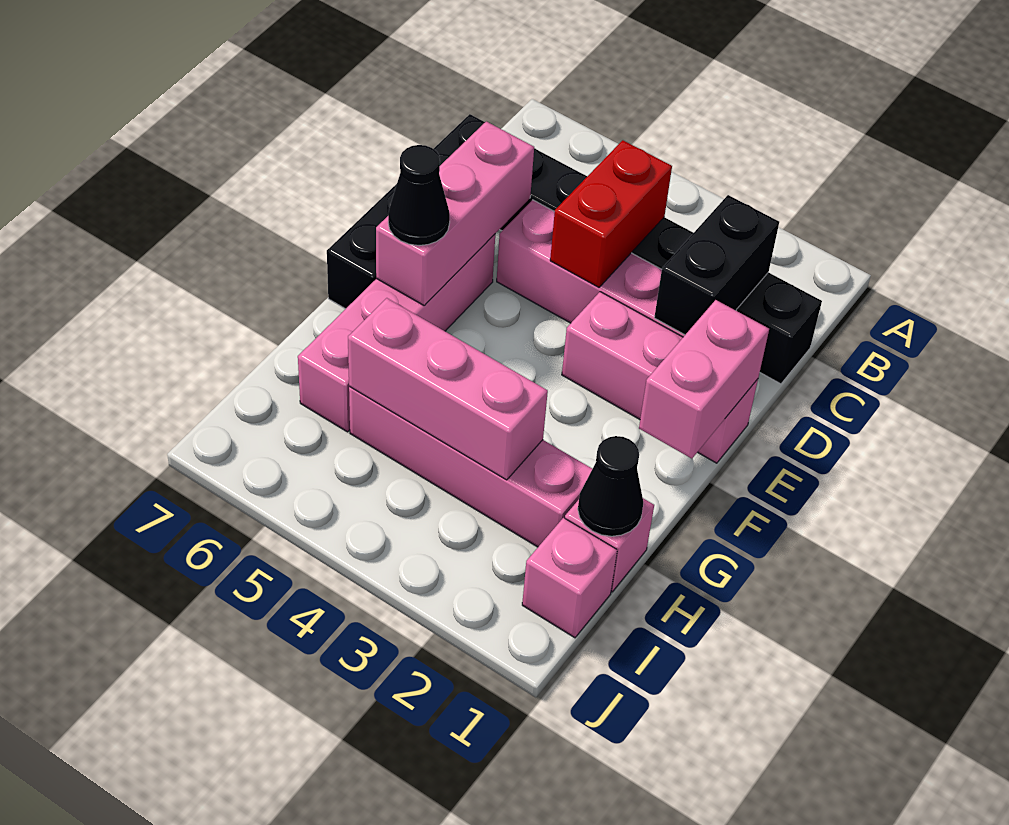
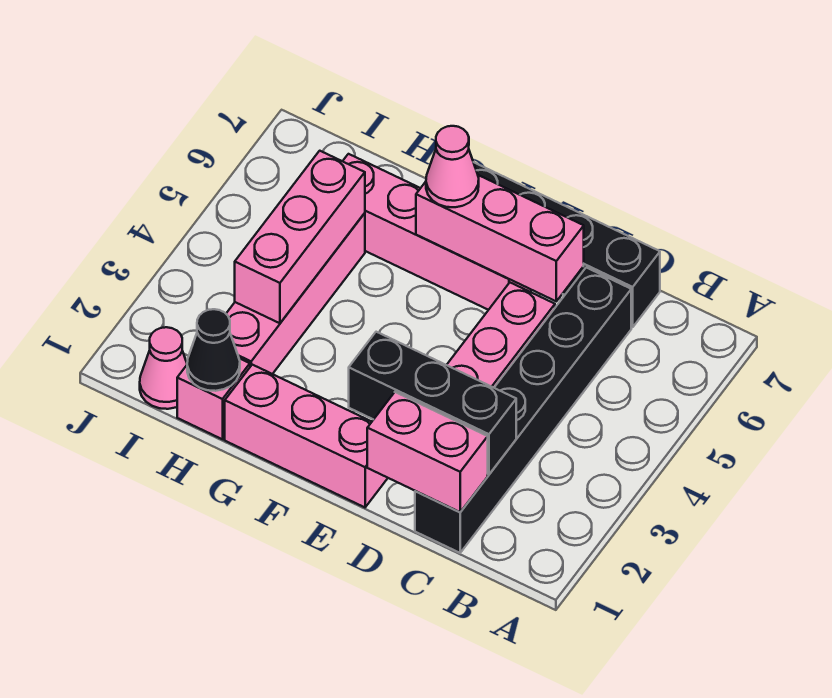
black 1x2 brick [654,195,779,335] -> black 1x3 brick [349,332,516,475]
red 1x2 brick [550,140,672,287] -> none
pink 1x3 brick [562,292,758,463] -> pink 1x3 brick turned to [225,365,388,507]
pink 1x2 brick [639,300,769,459] -> pink 1x2 brick moved to [367,392,488,512]
black 1x1 cone [388,145,450,246] -> pink 1x1 cone [426,126,479,207]
pink 1x1 brick [522,518,617,638] -> pink 1x1 cone [140,327,187,409]

